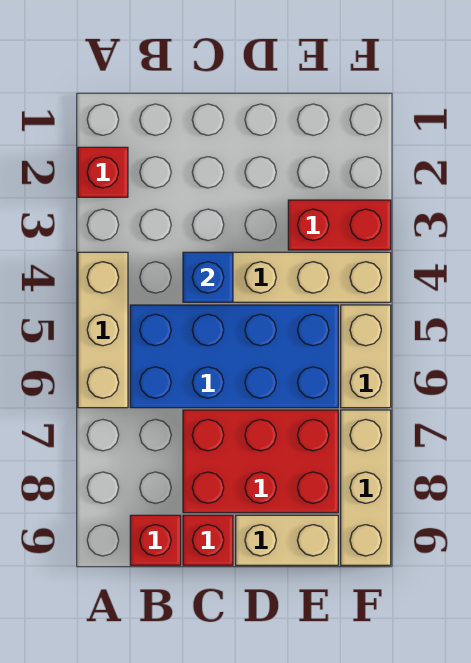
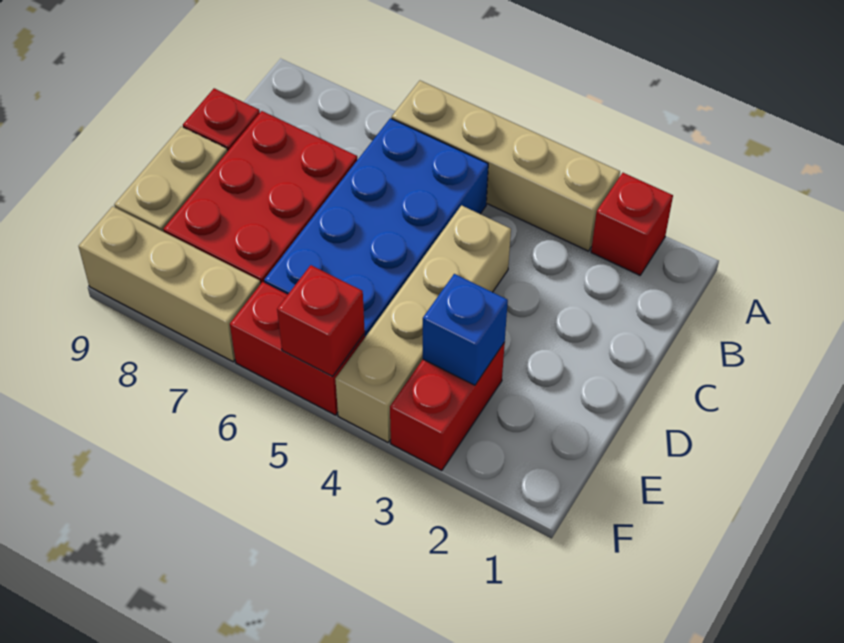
tan 1x3 brick [78,252,128,408] -> tan 1x4 brick [392,81,620,251]
red 1x1 brick [130,515,181,565] -> red 1x1 brick moved to [277,265,365,376]
blue 1x1 brick [183,252,233,302] -> blue 1x1 brick moved to [423,274,508,385]
tan 1x2 brick [341,305,391,408] -> red 1x2 brick [230,282,365,415]

